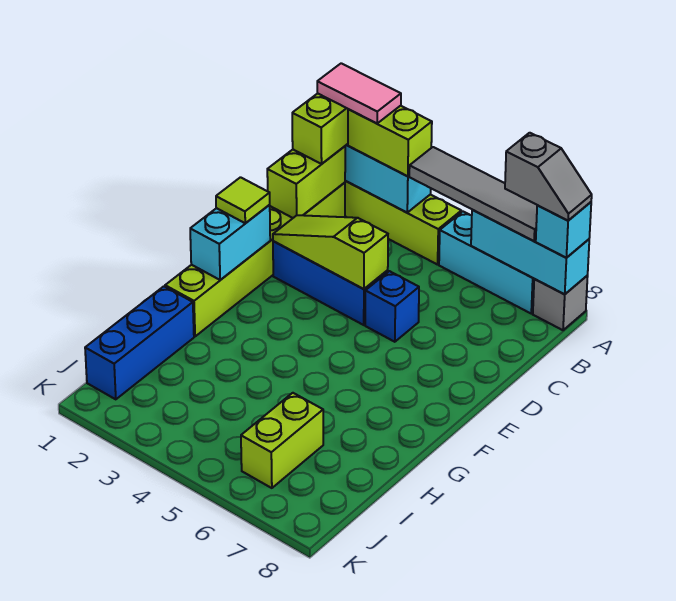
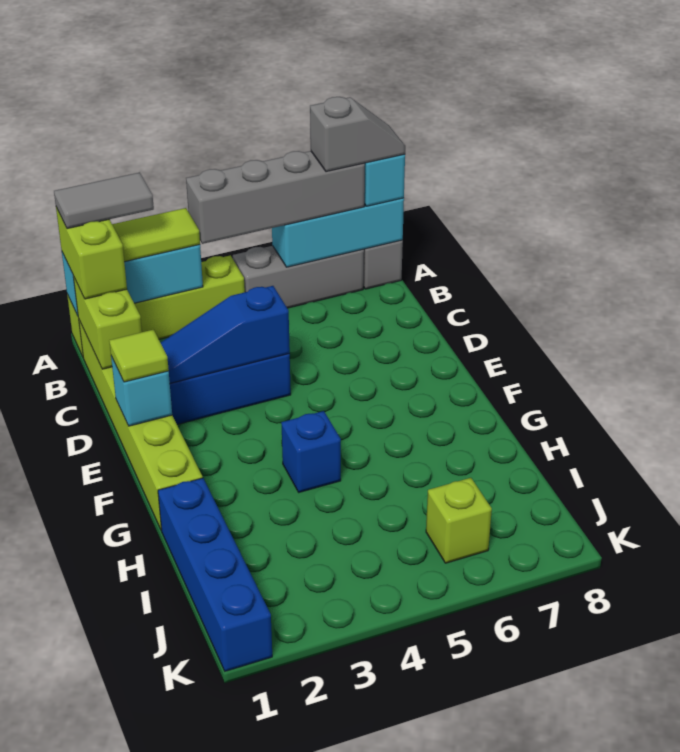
pink 1x2 tile [317,63,401,123] -> grey 1x2 tile [54,172,154,229]
lime 1x2 brick [348,106,432,176] -> lime 1x2 tile [112,208,200,262]
grey 1x4 tile [409,147,537,241] -> grey 1x4 brick [186,151,365,244]
cyan 1x3 brick [439,212,534,313] -> grey 1x3 brick [233,246,364,308]
lime 1x3 slope [273,215,388,289] -> blue 1x3 slope [161,286,290,383]
blue 1x1 brick [365,271,419,342] -> blue 1x1 brick moved to [281,411,341,492]
cyan 1x2 brick [190,205,270,280] -> cyan 1x1 brick [111,356,172,426]
blue 1x3 brick [85,286,194,399] -> blue 1x4 brick [158,478,272,671]
lime 1x2 brick [241,393,323,488] -> lime 1x1 brick [426,478,492,563]

